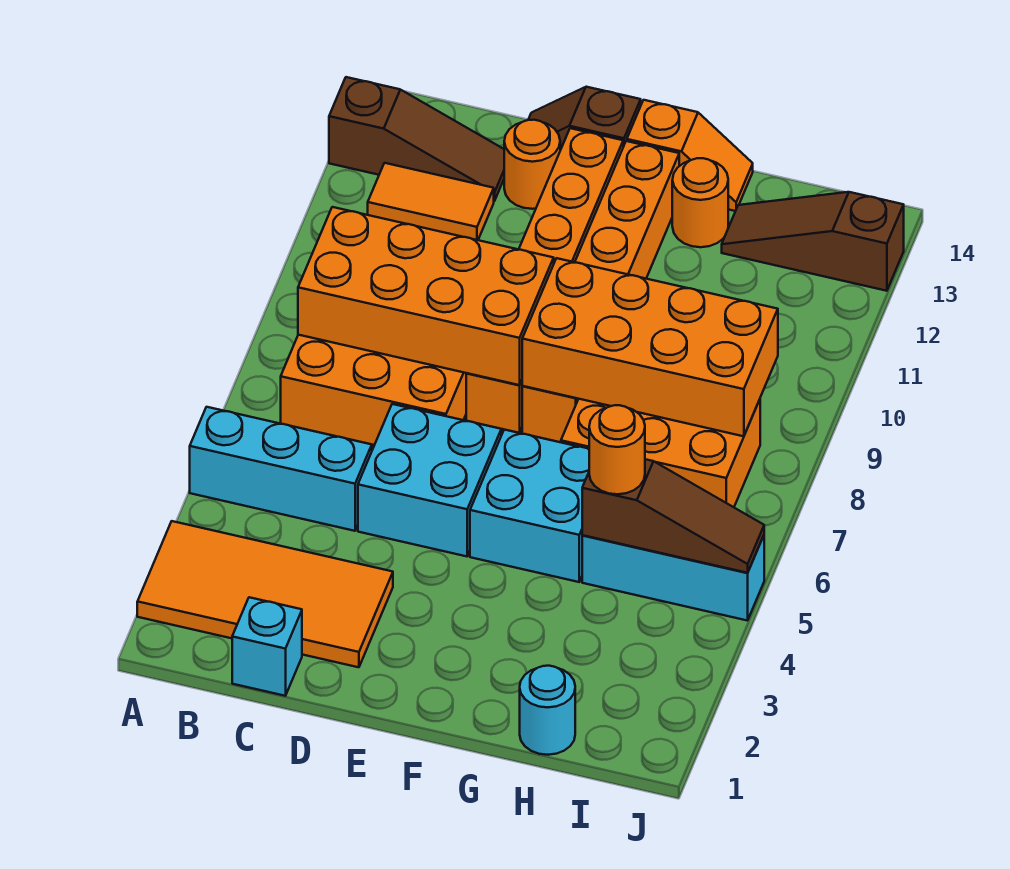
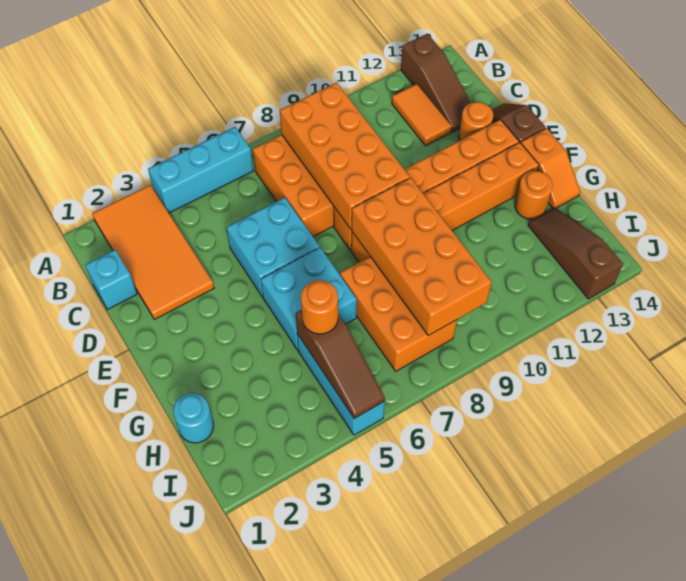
cyan 1x3 brick [190,407,372,531] -> cyan 1x3 brick turned to [148,127,253,213]

